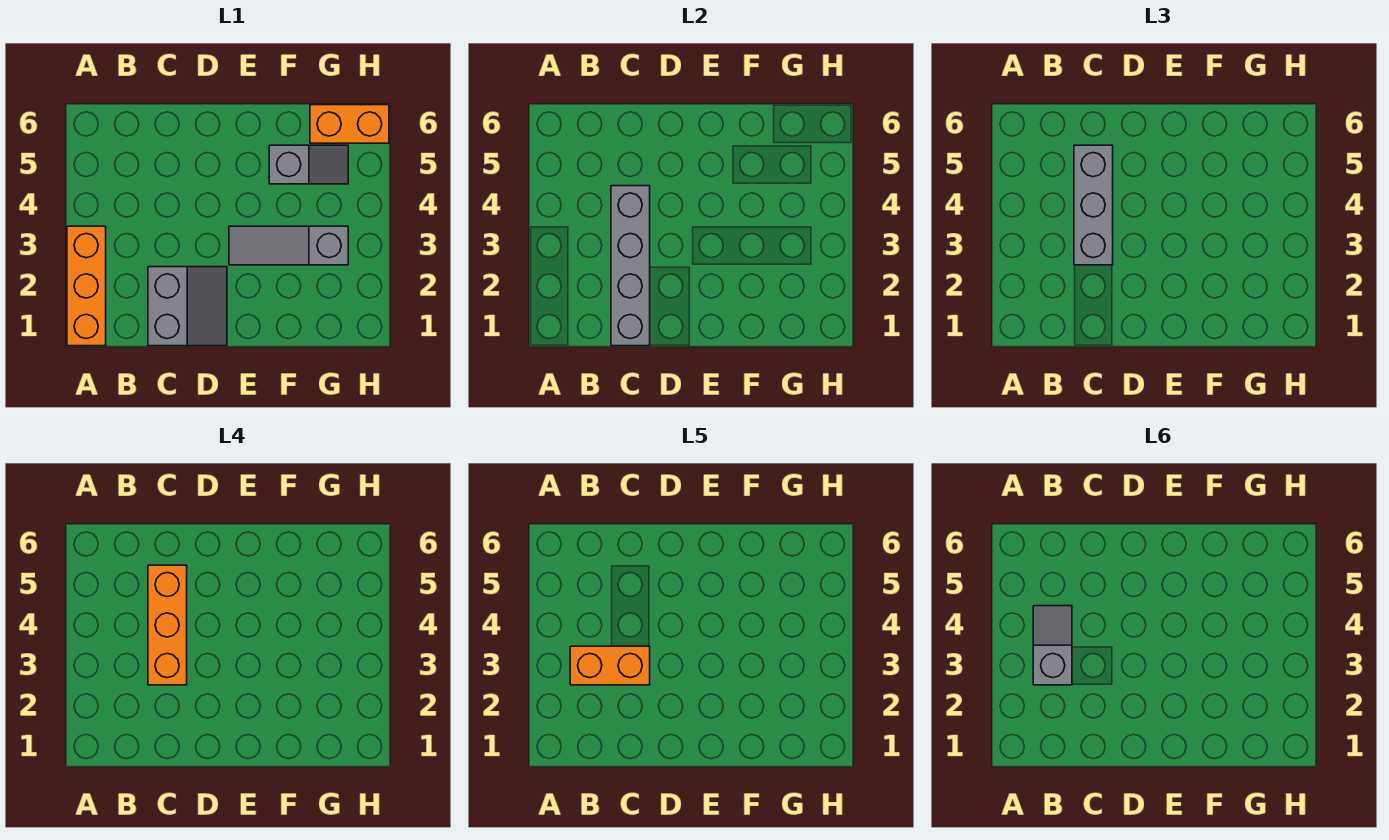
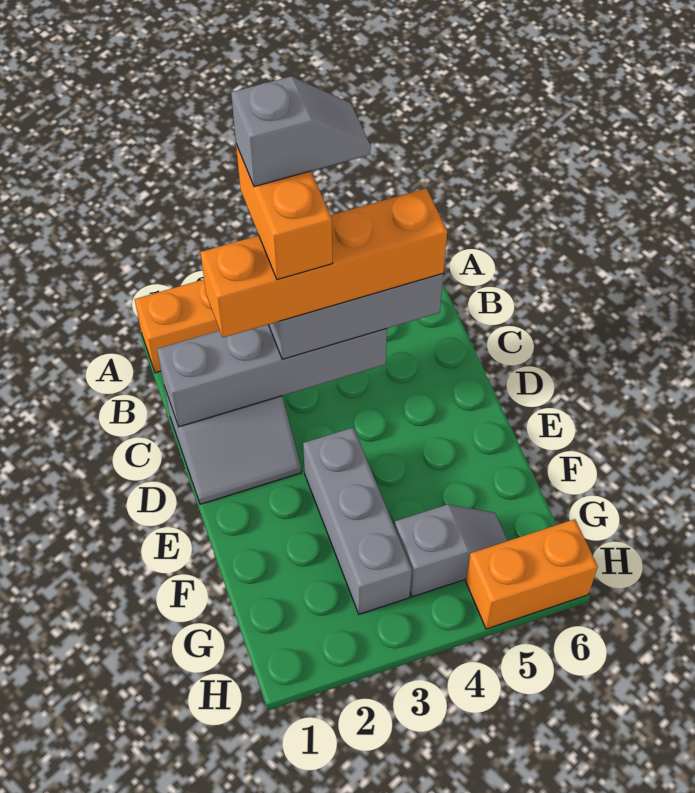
orange 1x3 brick [148,565,187,685] -> orange 1x4 brick [200,188,447,338]
grey 1x3 slope [229,226,348,265] -> grey 1x3 brick [303,428,412,614]
grey 1x2 slope [269,145,348,184] -> grey 1x2 slope turned to [395,505,508,597]
orange 1x2 brick [310,105,389,143] -> orange 1x2 brick turned to [466,519,598,629]

